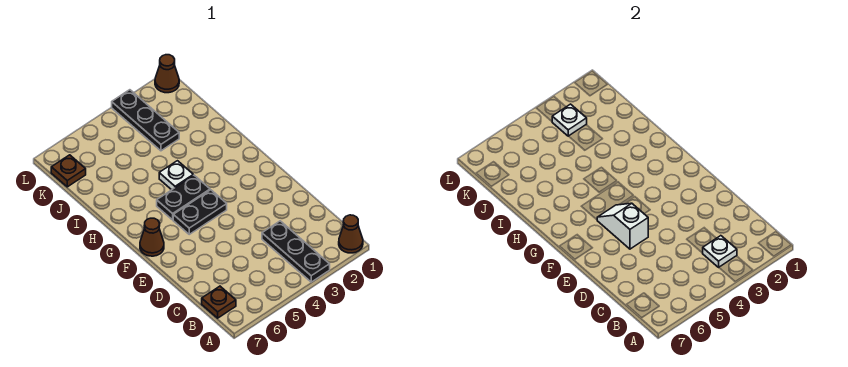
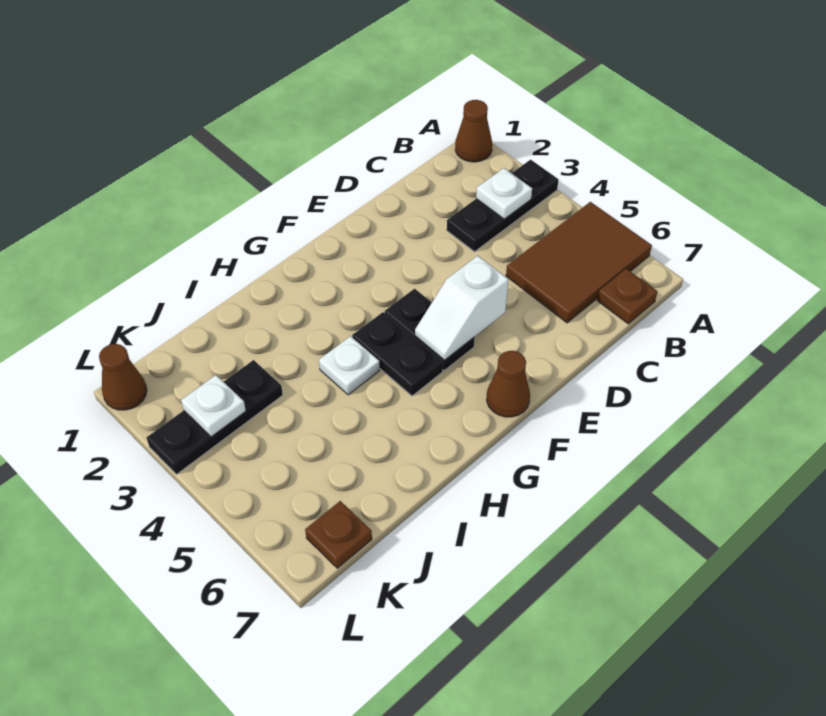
none -> brown 2x3 tile [506,202,652,323]

